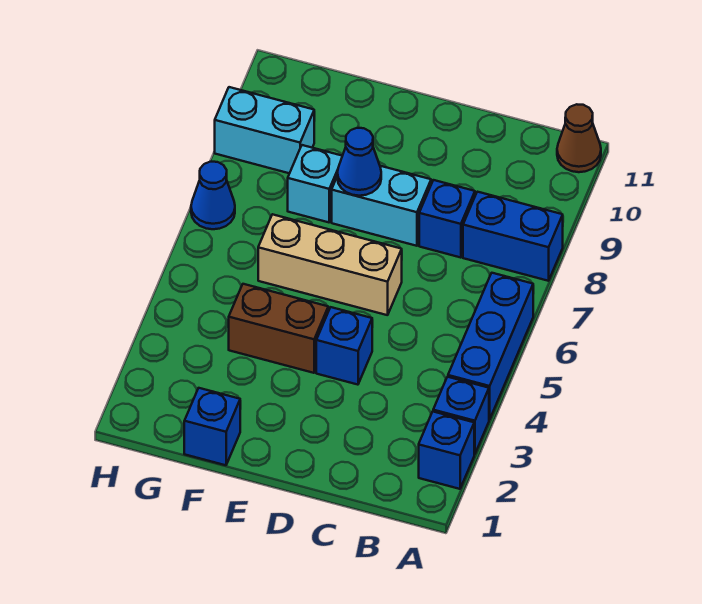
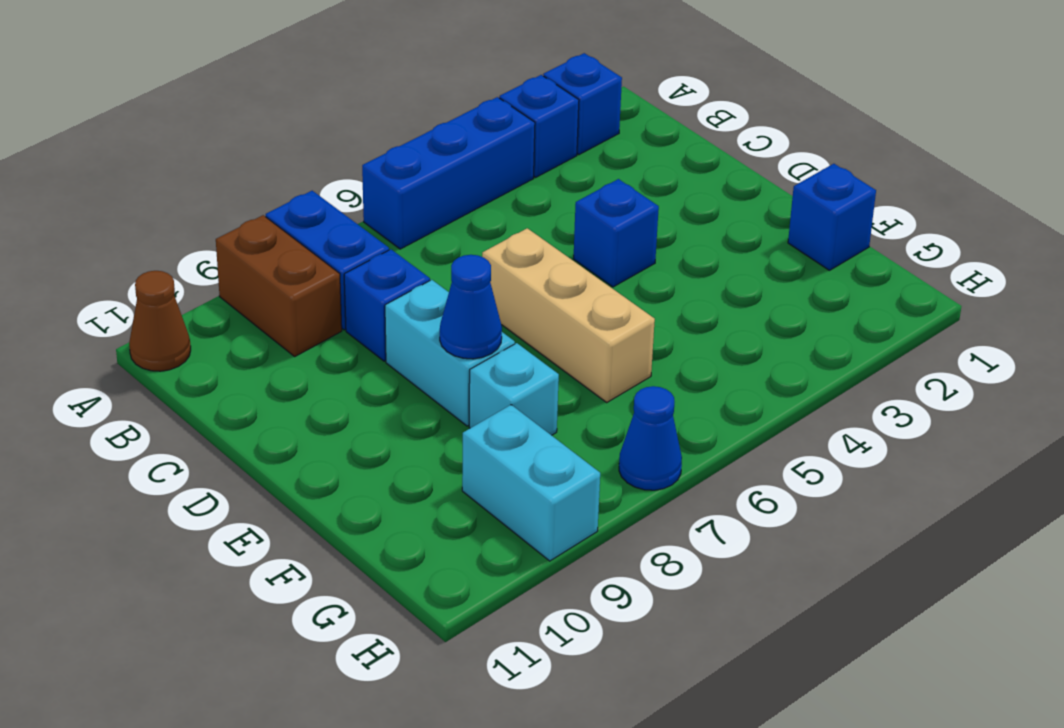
brown 1x2 brick [229,284,328,373] -> brown 1x2 brick moved to [216,215,342,356]

